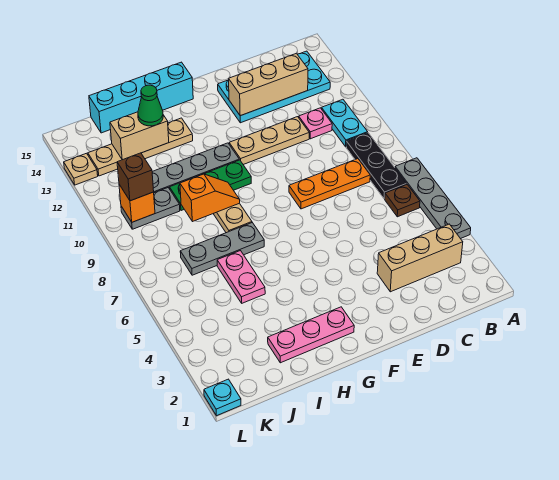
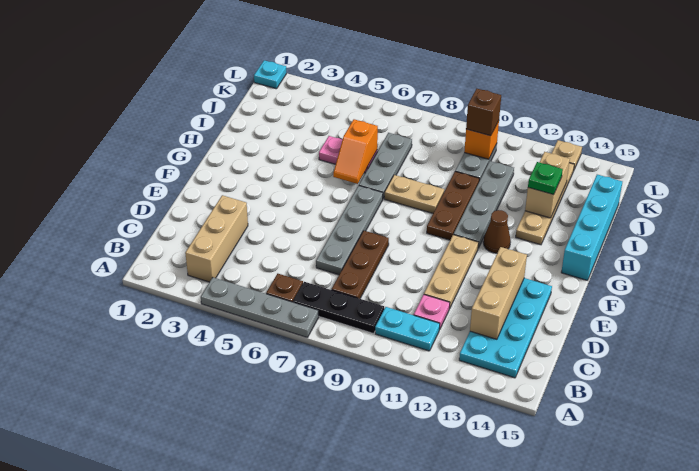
orange 1x3 plate [289,159,370,209] -> brown 1x3 plate [332,231,389,299]
none -> grey 1x4 plate [316,186,383,275]
pink 1x3 plate [268,307,354,363] -> none
green 1x3 plate [170,160,251,211] -> brown 1x3 plate [427,172,479,240]
none -> brown 1x1 cone [483,210,511,253]
orange 1x2 slope [180,174,240,222] -> orange 1x2 slope moved to [333,119,378,184]
green 1x1 cone [138,85,163,126] -> green 1x1 plate [528,162,563,195]

